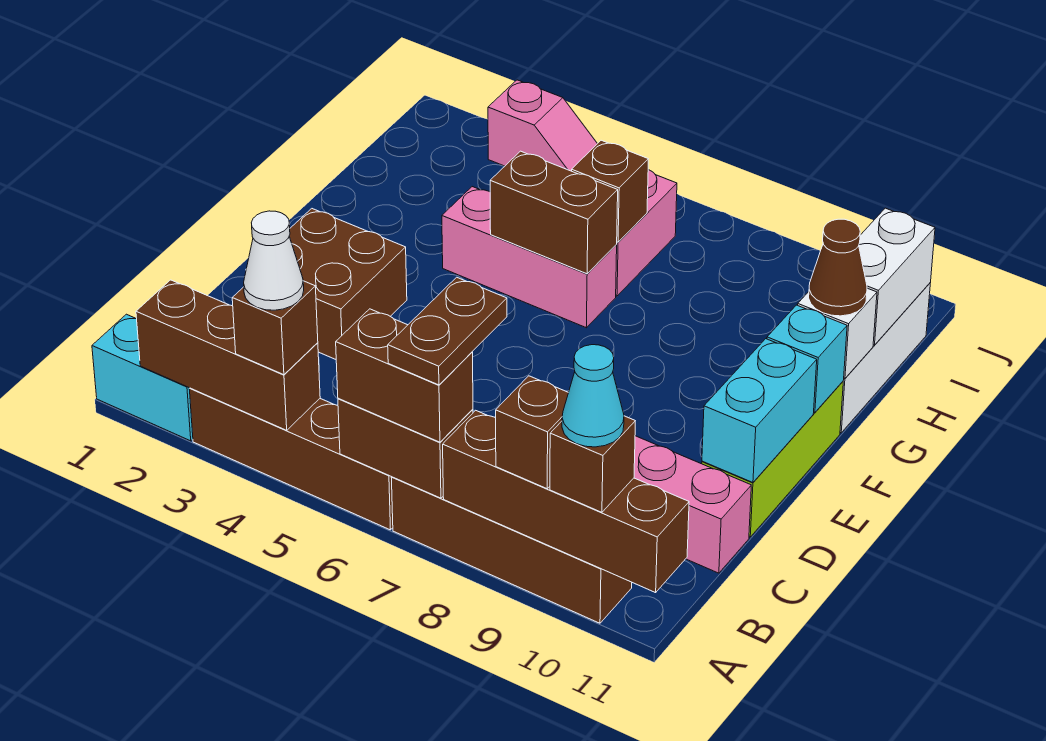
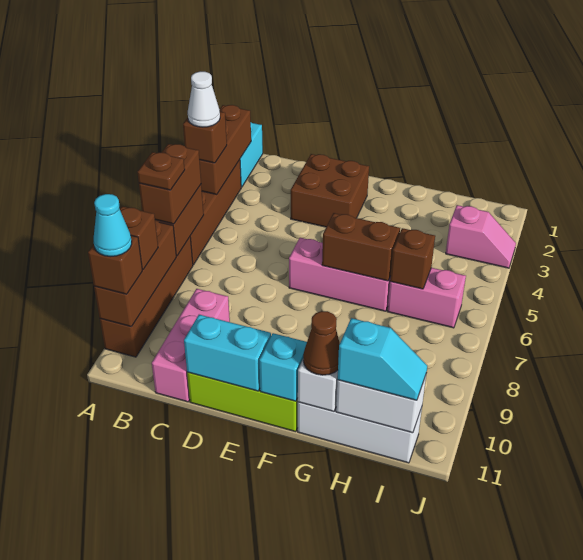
brown 1x2 plate [388,277,507,385] -> brown 1x1 plate [137,152,185,190]
brown 1x4 brick [443,410,689,593] -> brown 1x3 brick [94,220,176,327]
pink 1x3 brick [442,187,617,328] -> pink 1x3 brick turned to [289,238,390,311]
brown 1x2 brick [490,151,618,274] -> brown 1x2 brick turned to [322,213,400,281]
none -> cyan 1x2 slope [338,318,427,400]
pink 1x2 slope [488,80,597,171] -> pink 1x2 slope turned to [446,205,516,268]

